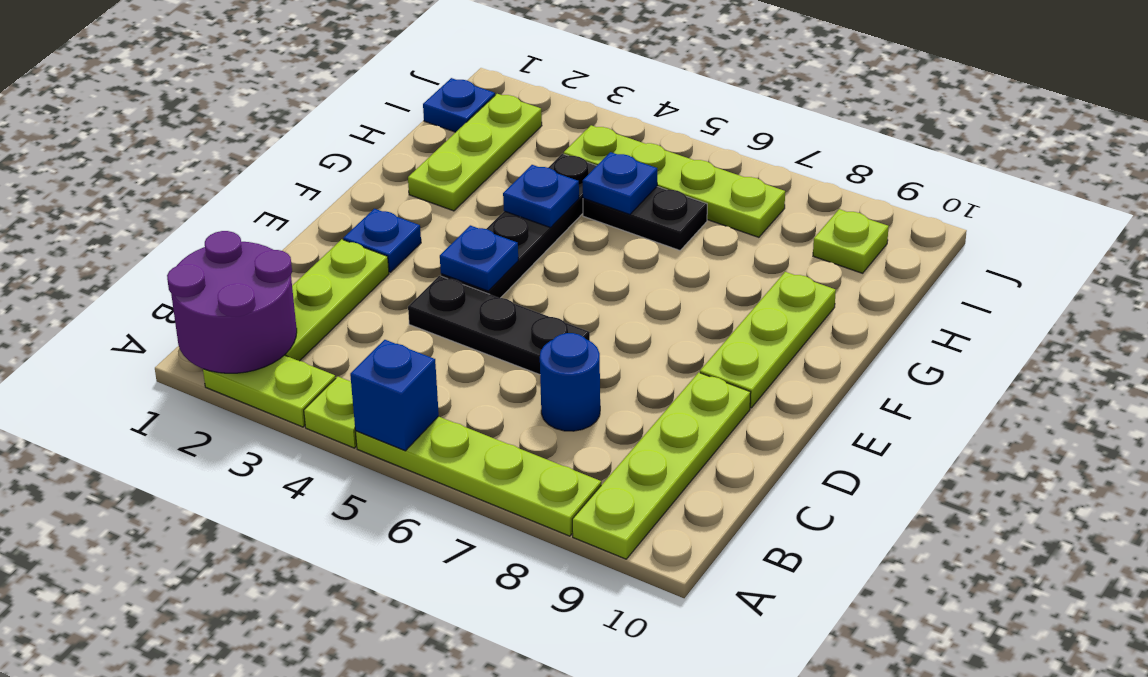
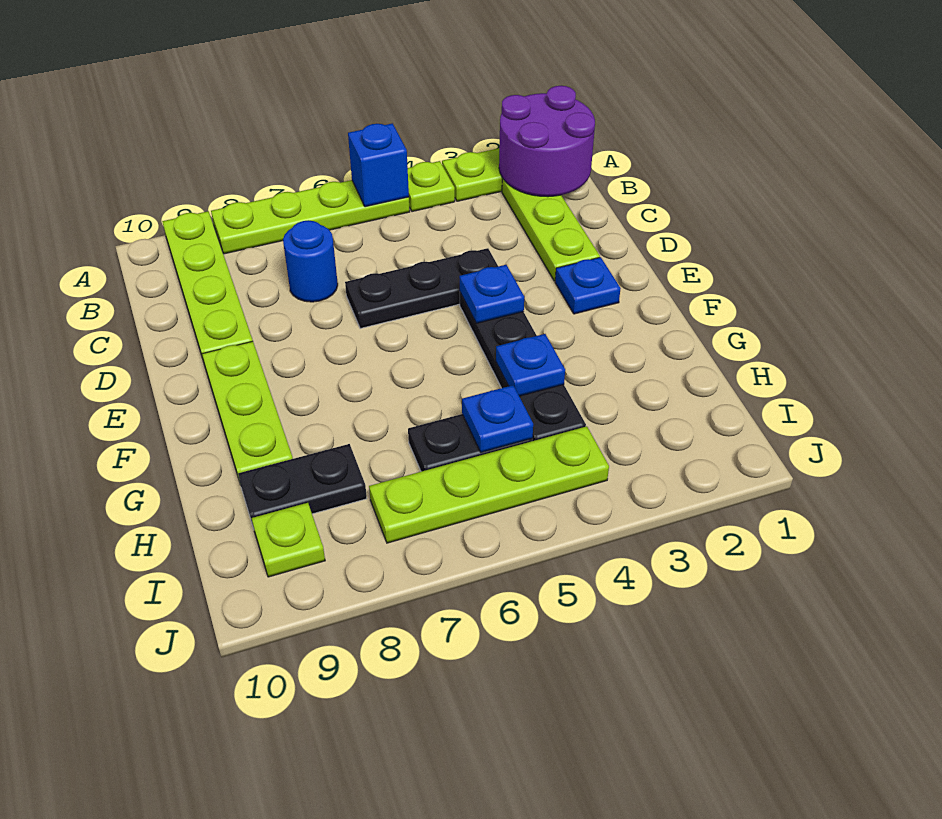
lime 1x3 plate [408,94,542,211] -> none
none -> black 1x2 plate [238,444,367,525]
blue 1x1 plate [423,78,495,132] -> none

